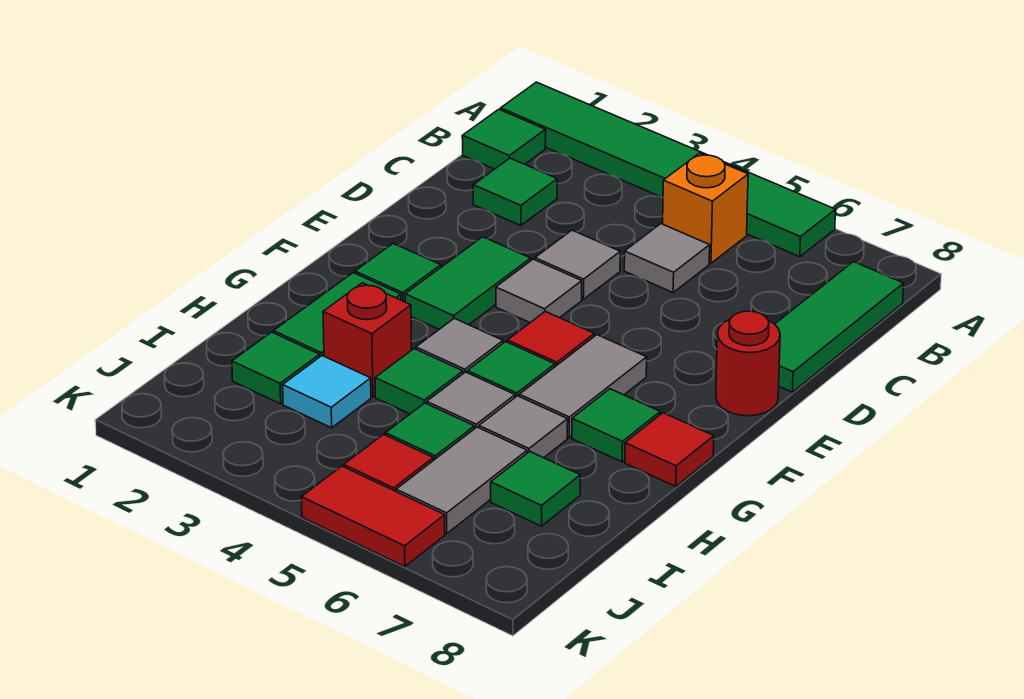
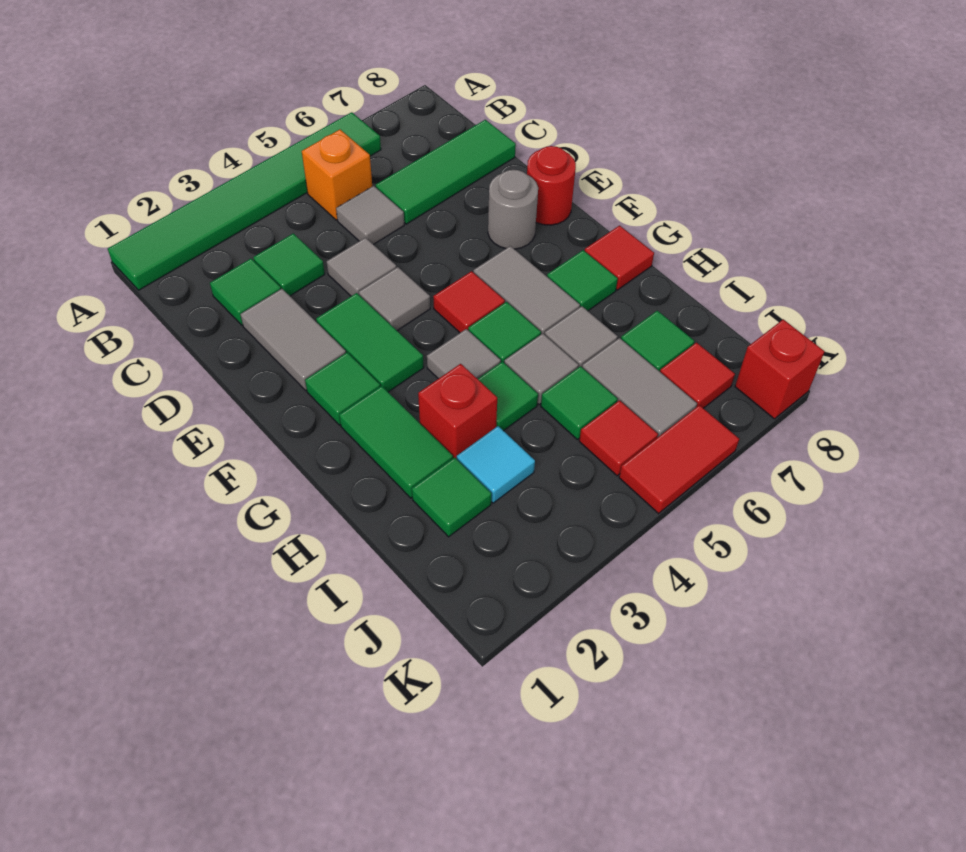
green 1x1 tile [462,109,546,169] -> green 1x1 tile moved to [253,233,325,296]
green 1x3 tile [775,262,904,392] -> green 1x3 tile turned to [376,120,516,224]
none -> grey 1x2 tile [240,289,346,390]
none -> grey 1x1 round brick [488,170,538,249]
none -> red 1x1 tile [660,343,735,408]
none -> red 1x1 brick [735,319,825,419]

